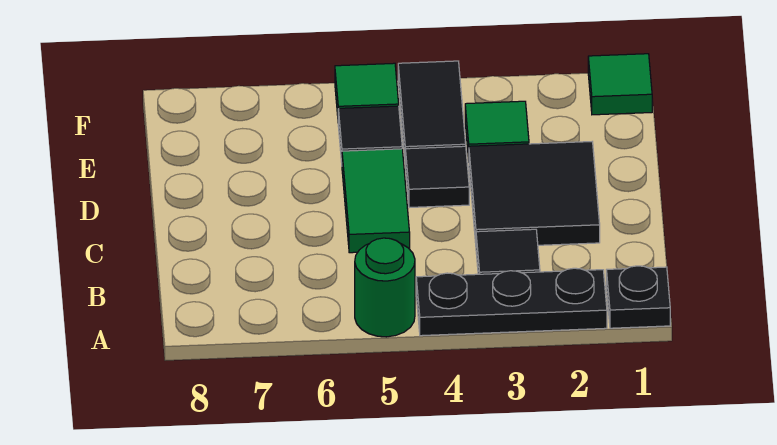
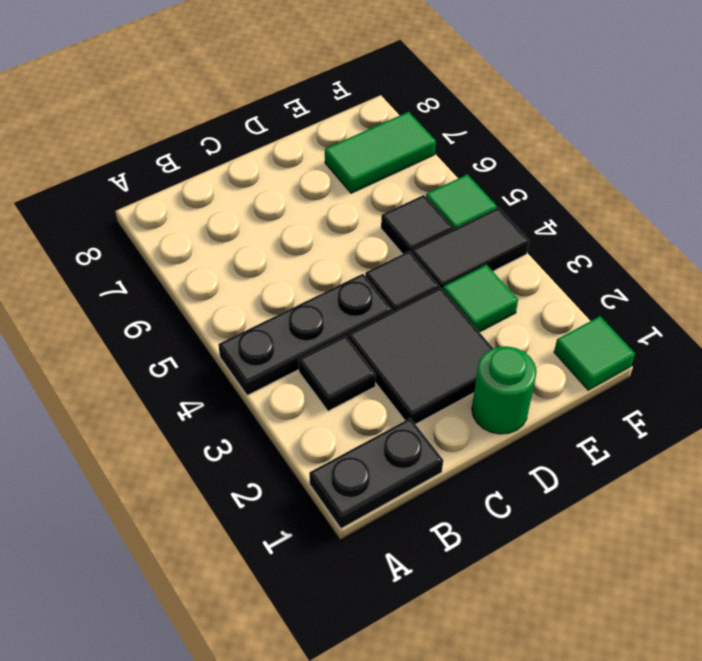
black 1x1 plate [606,266,670,328] -> black 1x2 plate [309,418,443,528]
black 1x3 plate [416,268,607,336] -> black 1x3 plate turned to [218,274,392,395]
green 1x1 round brick [355,238,415,337] -> green 1x1 round brick moved to [472,346,537,434]
green 1x2 tile [342,149,410,253] -> green 1x2 tile moved to [325,112,436,193]

